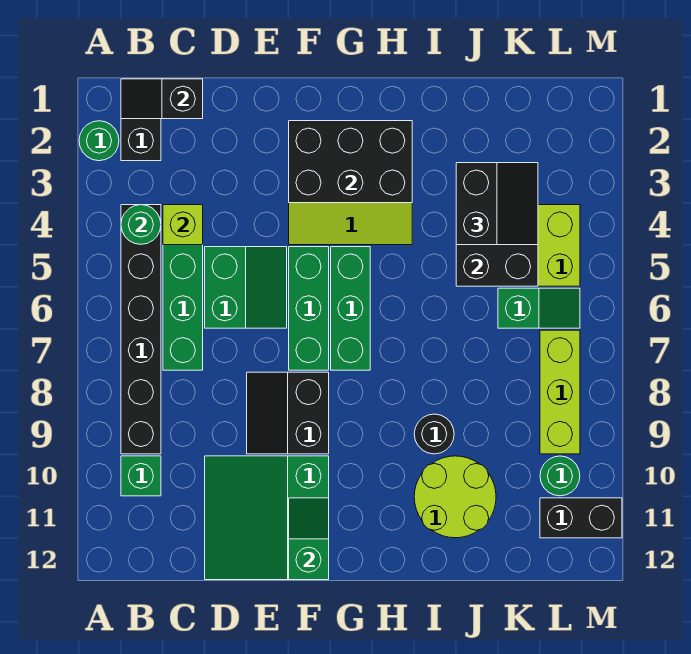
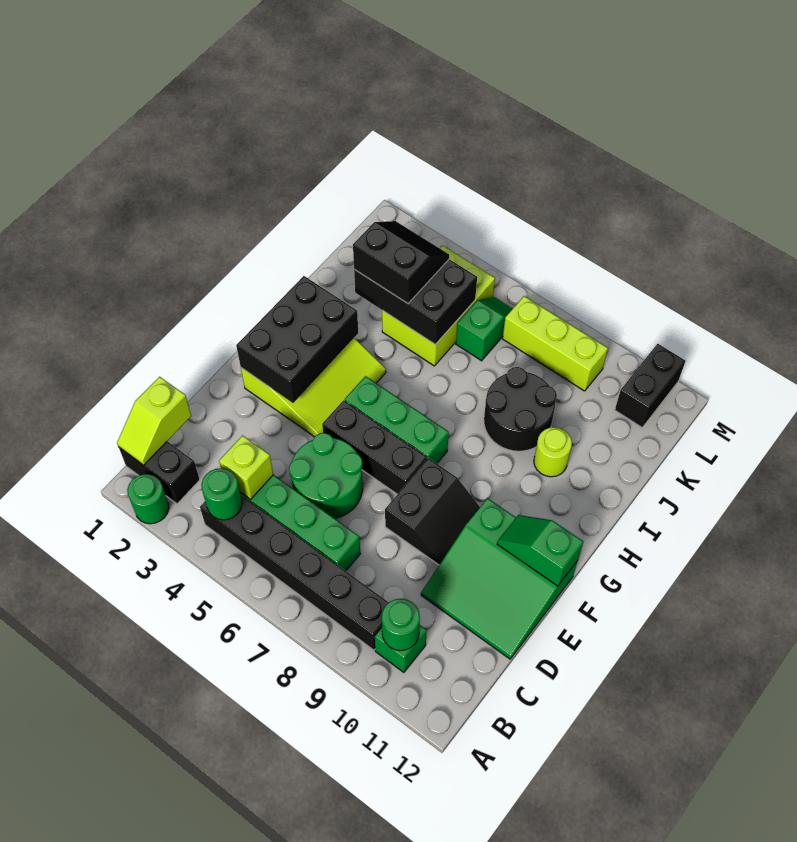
black 1x2 slope [121,79,203,119] -> lime 1x2 slope [117,377,191,465]
green 2x2 slope [205,247,287,328] -> green 2x2 round brick [289,433,363,518]
black 2x2 slope [247,372,329,454] -> black 2x2 slope turned to [385,458,480,565]
green 1x3 brick [289,247,329,370] -> black 1x3 brick [322,400,427,494]
black 1x1 round brick [414,414,454,454] -> black 2x2 round brick [484,367,557,451]
lime 2x2 round brick [414,456,496,538] -> lime 1x1 round brick [534,427,572,477]
green 1x1 round brick [540,456,580,496] -> green 1x1 round brick moved to [382,599,420,651]

